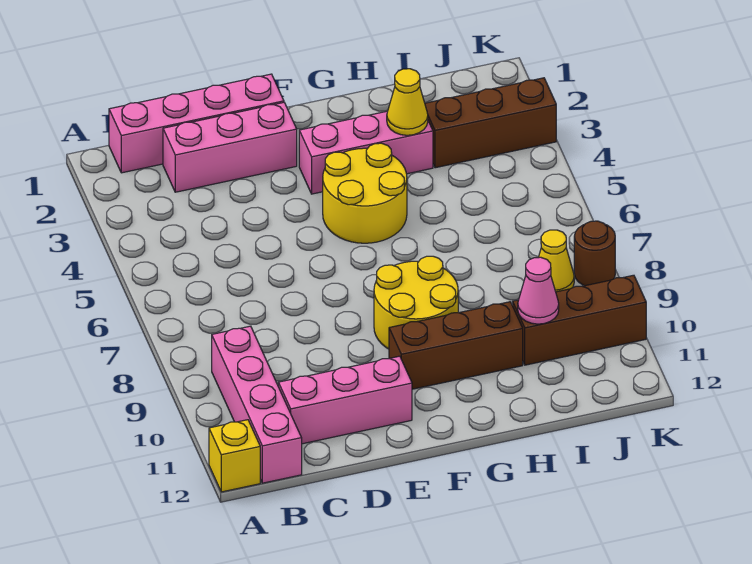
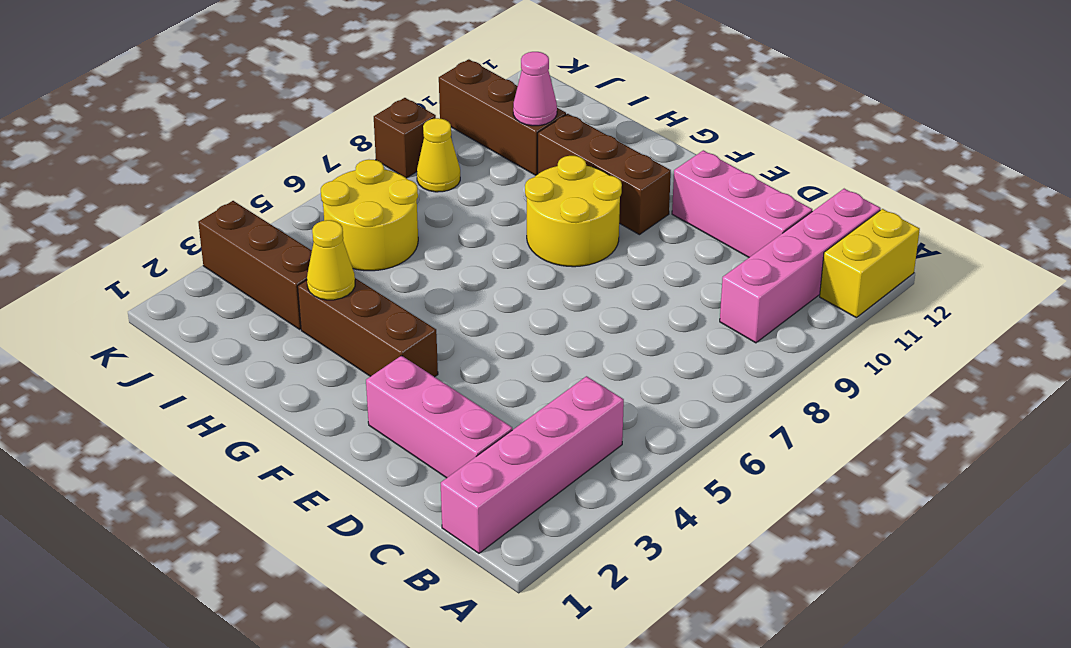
yellow 1x1 brick [209,420,260,492] -> yellow 1x2 brick [820,209,920,318]
pink 1x4 brick [109,74,284,173] -> pink 1x4 brick turned to [441,376,624,553]
pink 1x3 brick [299,111,433,194] -> brown 1x3 brick [298,278,438,377]
yellow 2x2 round brick [323,143,407,243] -> yellow 2x2 round brick moved to [321,160,418,271]
brown 1x1 round brick [574,221,615,286] -> brown 1x1 brick [374,98,436,178]

